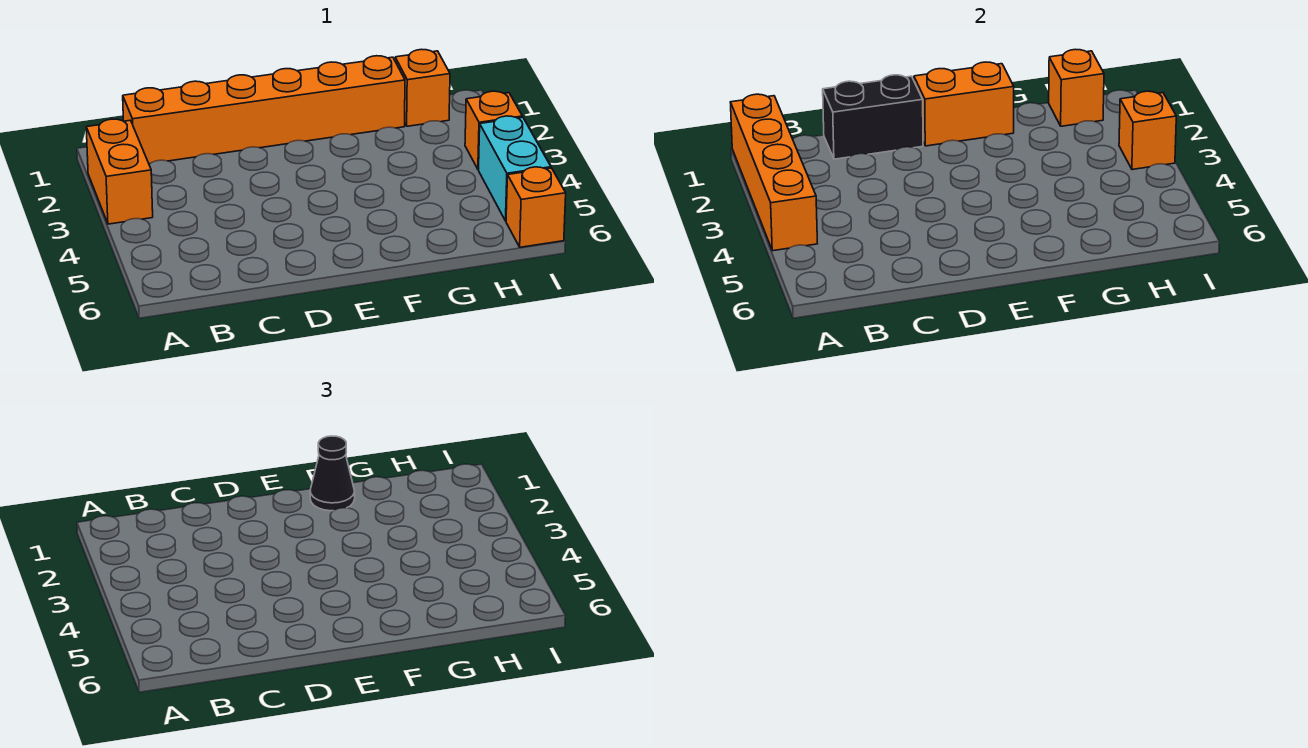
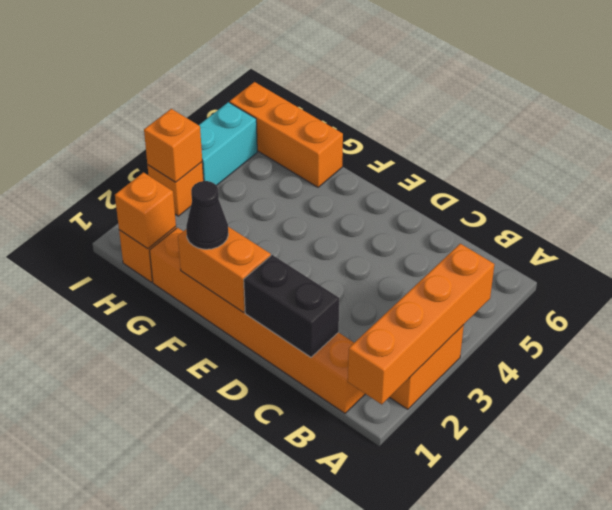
orange 1x1 brick [506,167,566,247] -> orange 1x3 brick [230,82,343,187]

